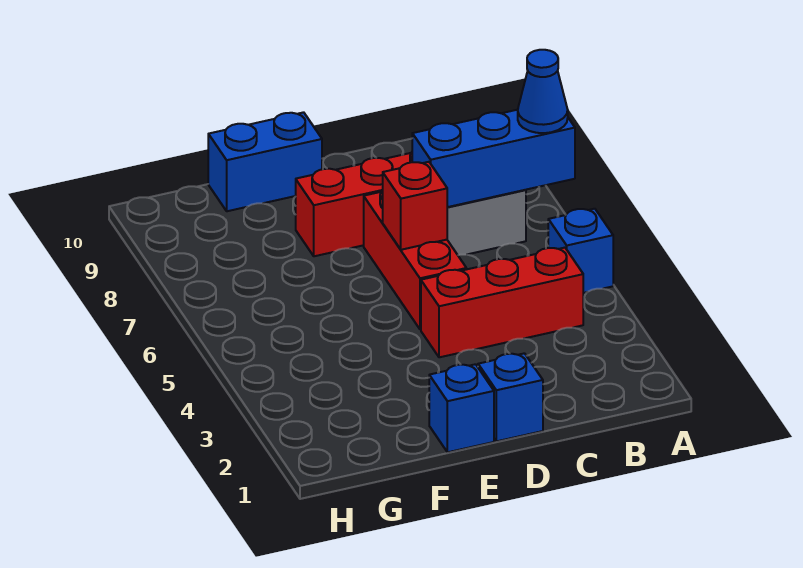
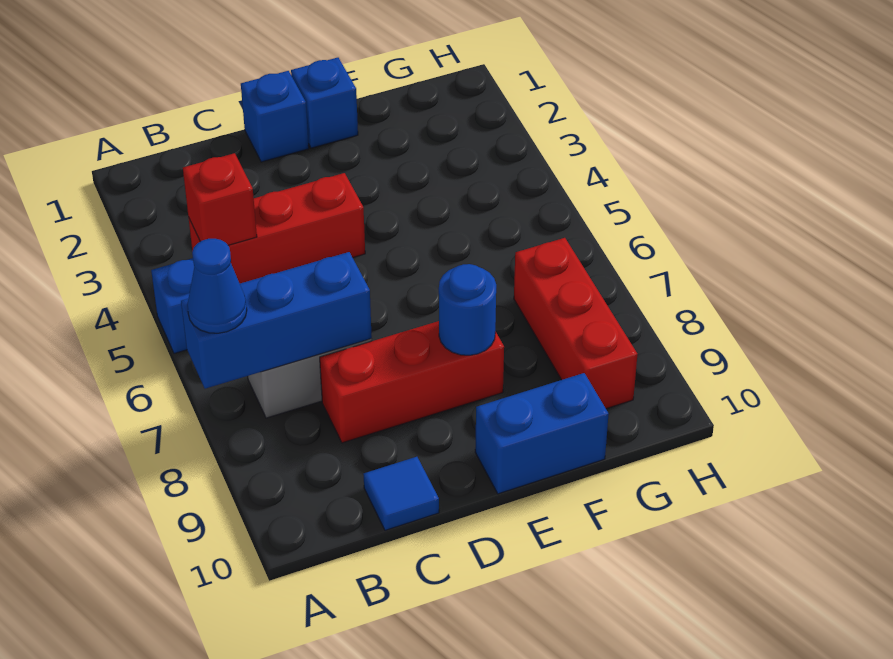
none -> blue 1x1 tile [363,457,439,530]
red 1x3 brick [364,190,466,329] -> red 1x3 brick moved to [514,238,637,409]
red 1x1 brick [383,162,447,250] -> red 1x1 brick moved to [183,153,257,245]
none -> blue 1x1 round brick [439,264,496,355]

